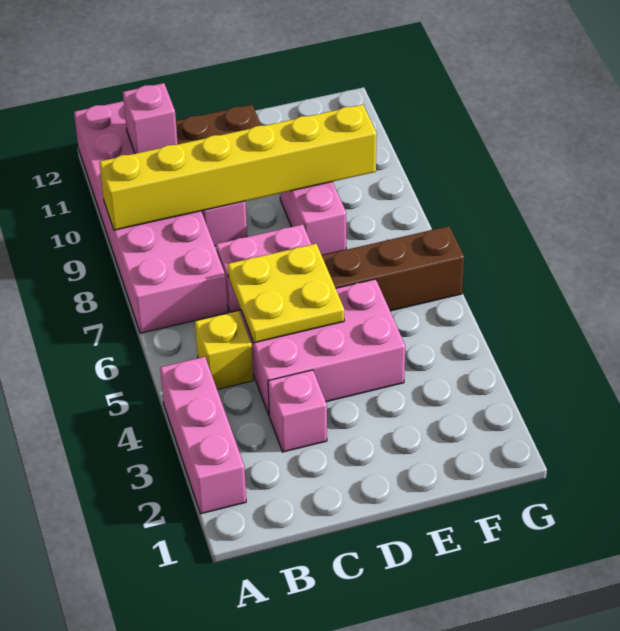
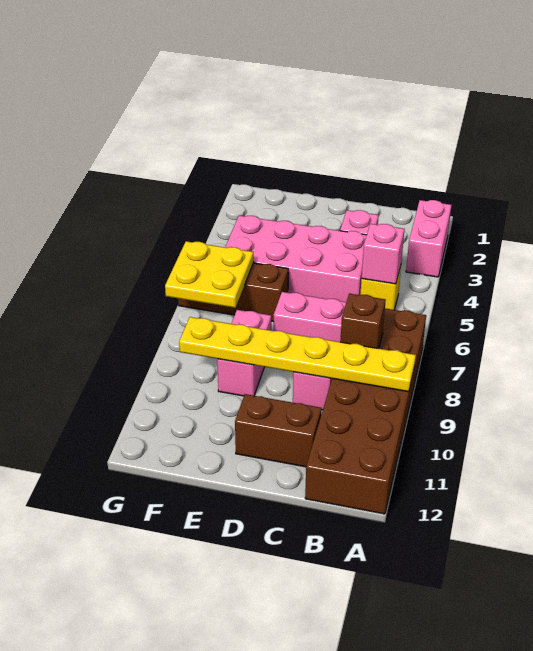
pink 1x3 brick [160,357,246,514] -> pink 1x2 brick [406,200,452,277]
pink 2x6 brick [74,101,228,333] -> brown 2x6 brick [305,308,426,514]
yellow 1x6 brick [99,104,377,230] -> yellow 1x6 plate [179,317,416,392]
none -> brown 1x1 brick [340,294,386,349]
pink 1x1 brick [123,83,178,154] -> pink 1x1 brick moved to [362,224,405,284]
pink 2x3 brick [241,279,405,415] -> pink 2x4 brick [225,216,367,302]
yellow 2x2 plate [228,244,344,343] -> yellow 2x2 plate moved to [165,241,254,308]

